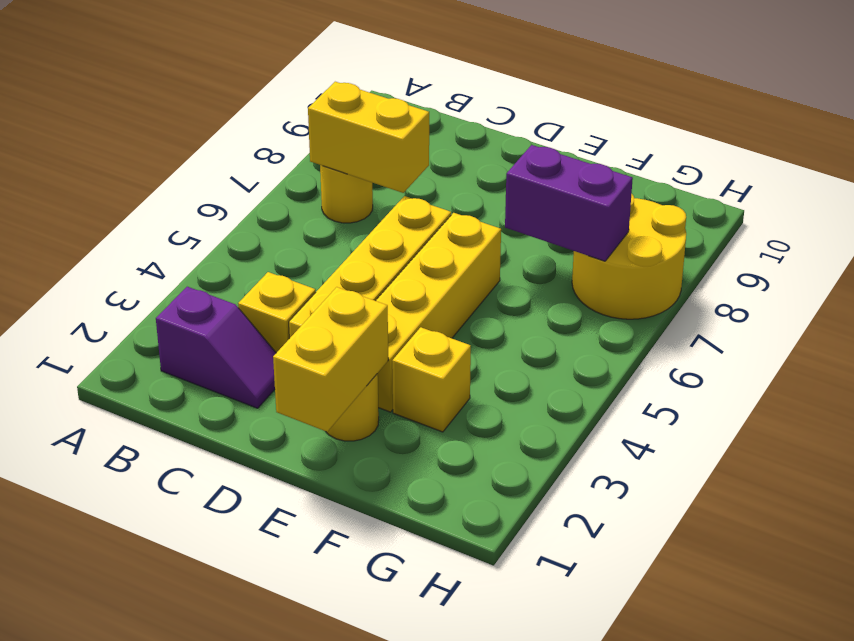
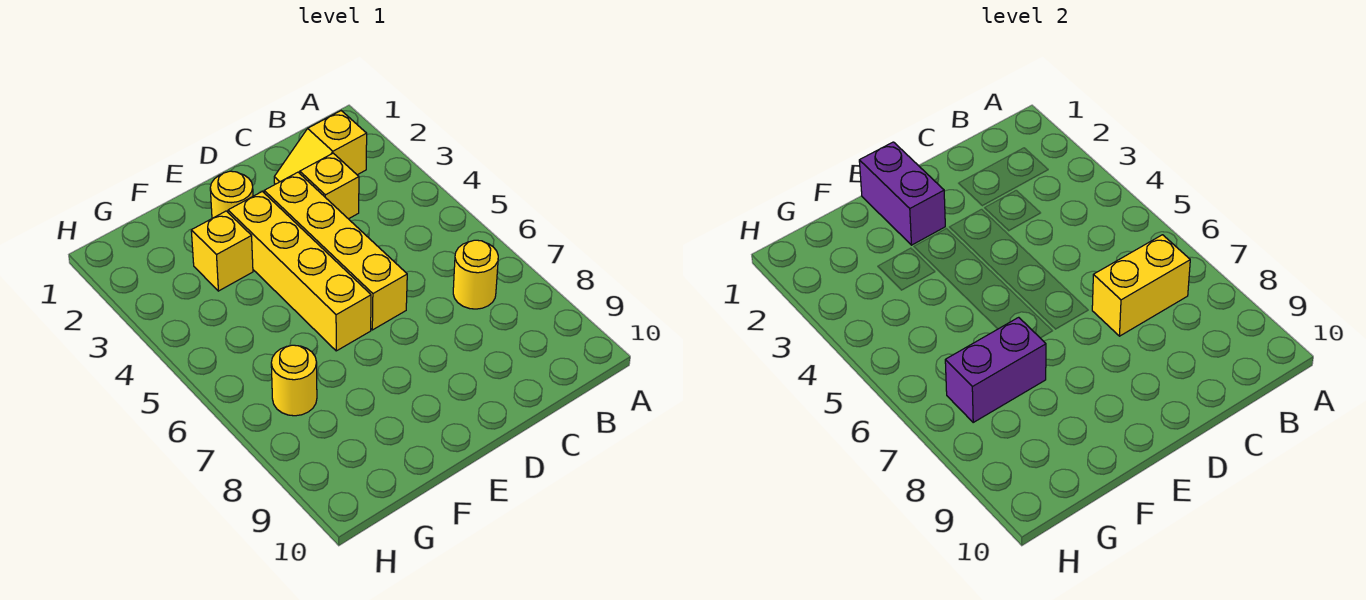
purple 1x2 slope [156,287,276,408] -> yellow 1x2 slope [274,111,367,184]
yellow 1x2 brick [273,287,388,432] -> purple 1x2 brick [859,142,945,245]
yellow 2x2 round brick [572,194,686,319] -> yellow 1x1 round brick [271,345,317,416]

